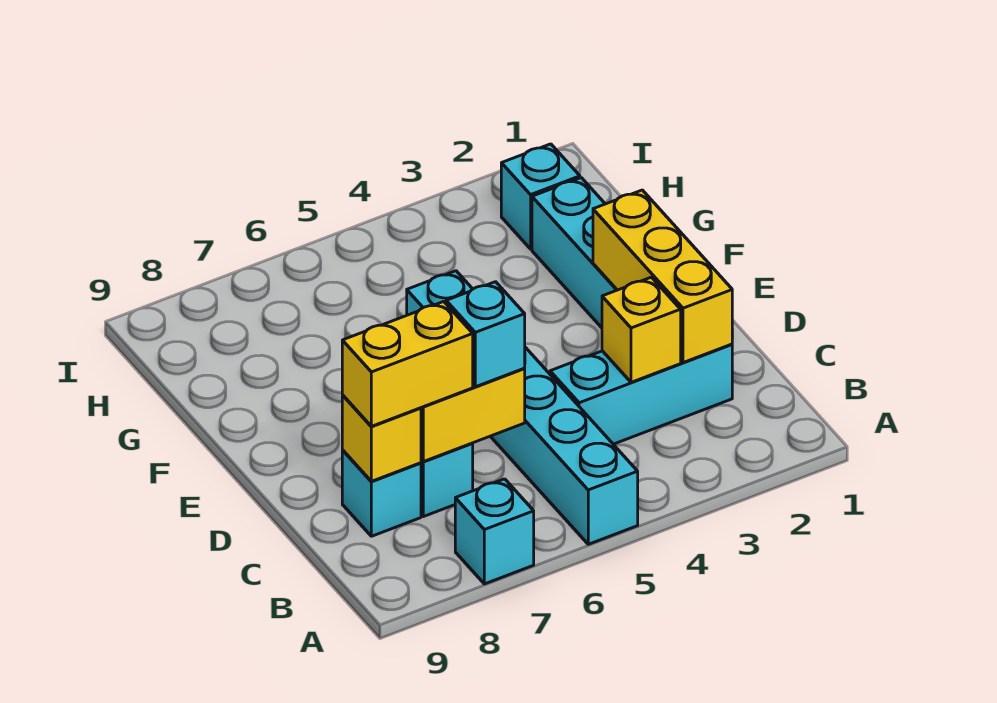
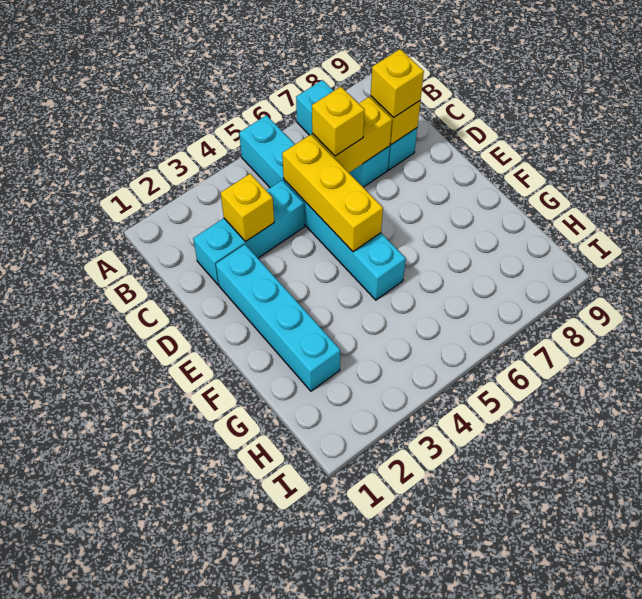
yellow 1x3 brick [593,190,732,363] -> yellow 1x3 brick moved to [282,135,383,252]
cyan 1x1 brick [446,282,525,387] -> yellow 1x1 brick [312,87,365,156]
yellow 1x2 brick [342,302,473,426] -> yellow 1x1 brick [371,49,424,118]
cyan 1x1 brick [501,144,580,249] -> none

